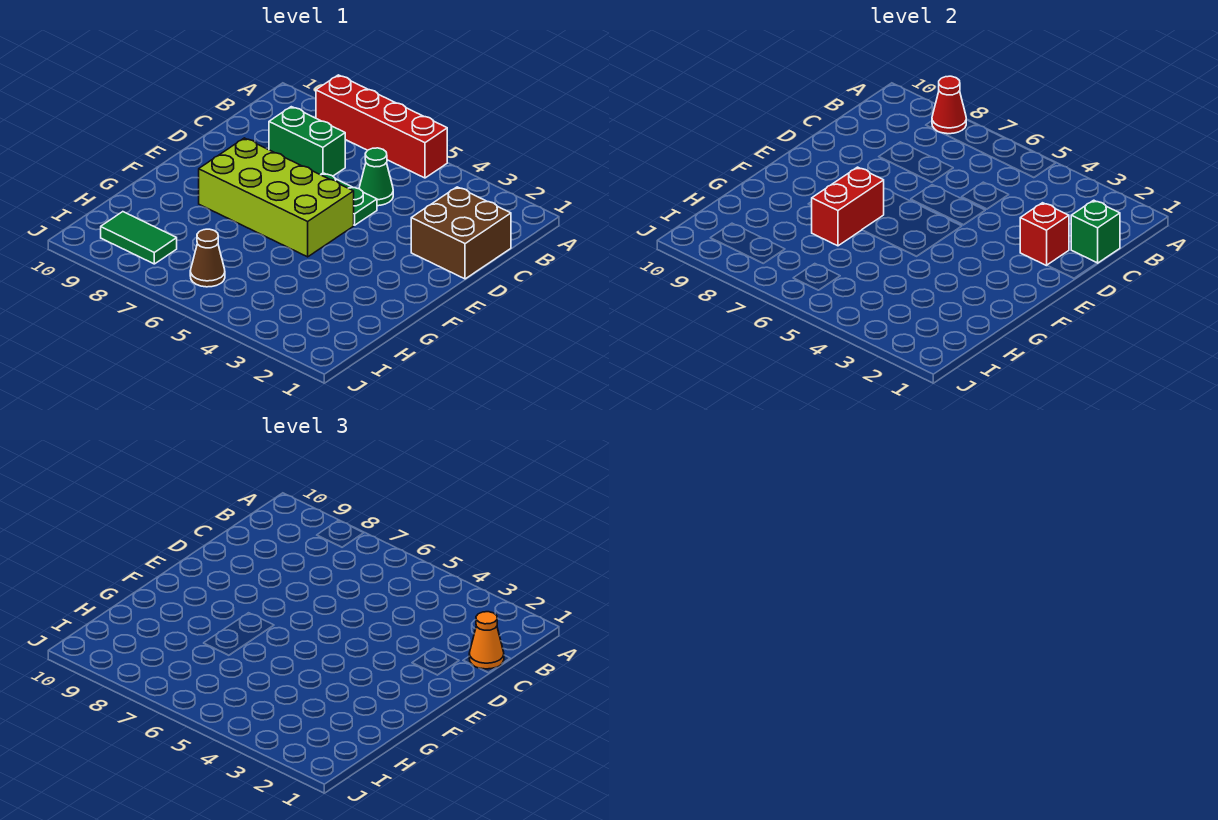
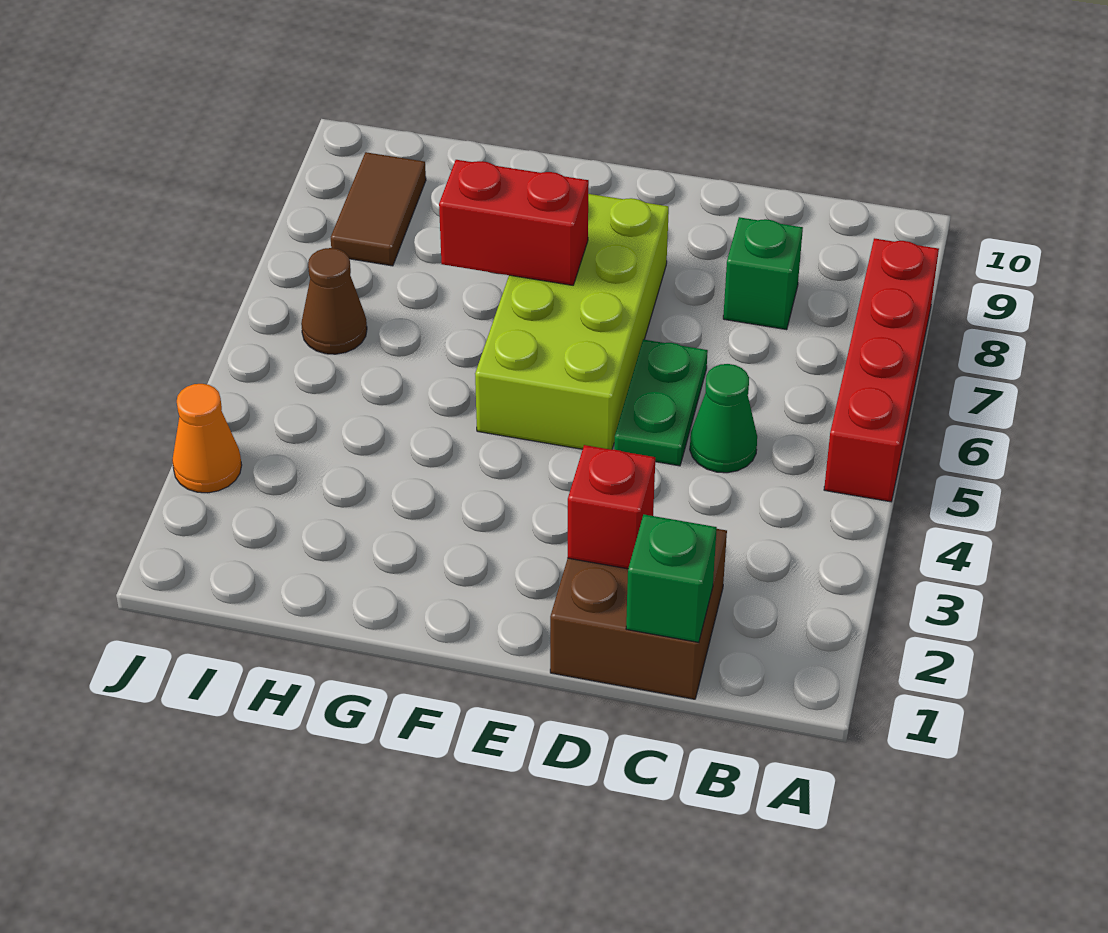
red 1x1 cone [932,76,966,134] -> none
orange 1x1 cone [469,612,504,669] -> orange 1x1 cone moved to [172,384,242,493]
green 1x2 brick [269,107,345,176] -> green 1x1 brick [723,217,803,330]
green 1x2 tile [101,212,177,264] -> brown 1x2 tile [331,152,426,266]

